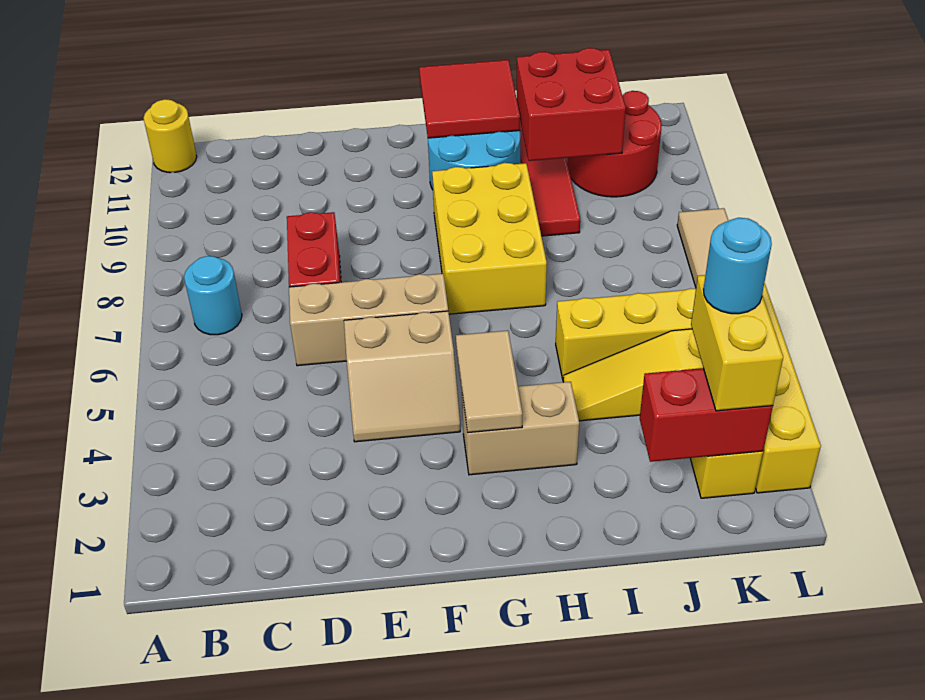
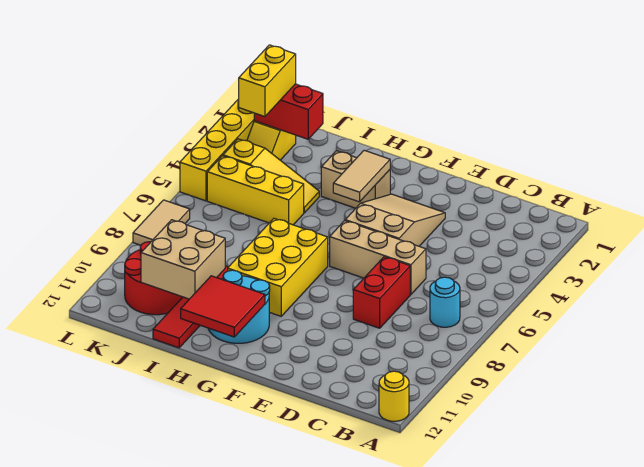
tan 2x2 slope [344,311,460,442] -> tan 2x3 slope [345,194,445,246]
red 2x2 brick [517,48,626,161] -> tan 2x2 brick [141,220,225,299]
cyan 1x1 round brick [704,218,772,314] -> none

